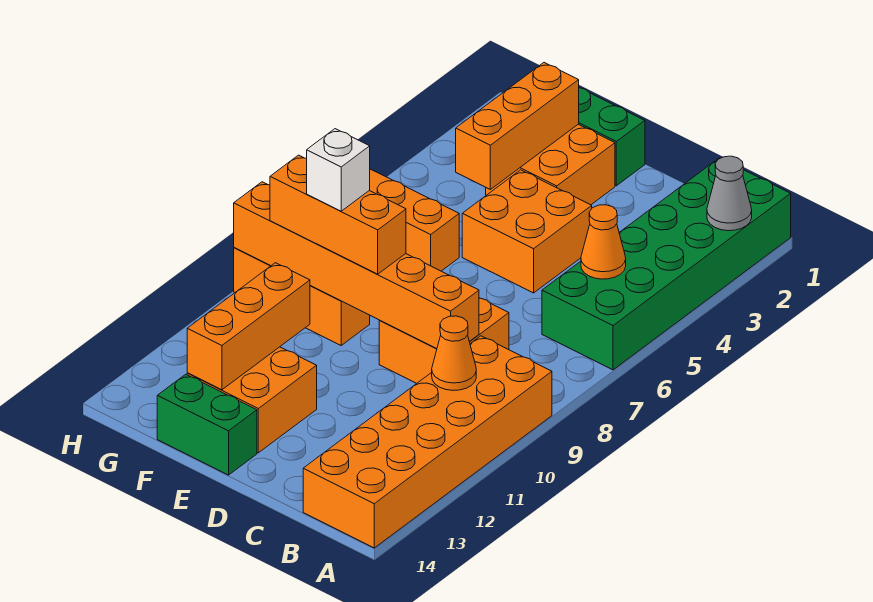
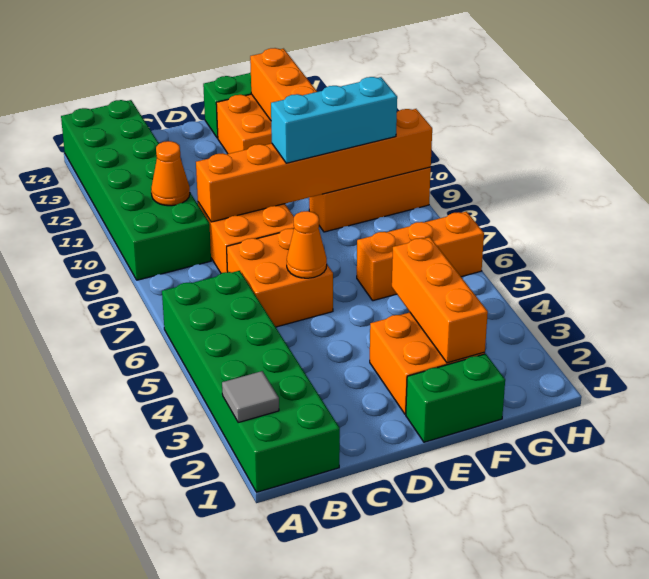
grey 1x1 cone [707,156,752,231] -> grey 1x1 tile [222,371,279,422]
orange 2x6 brick [303,336,552,548] -> green 2x6 brick [61,100,211,280]
orange 1x1 cone [581,205,626,279] -> orange 1x1 cone moved to [287,211,327,278]
orange 2x2 brick [462,170,592,293] -> orange 2x2 brick moved to [227,228,333,327]
orange 1x3 brick [270,155,406,274] -> cyan 1x3 brick [271,77,397,163]
white 1x1 brick [307,129,370,211] -> none

